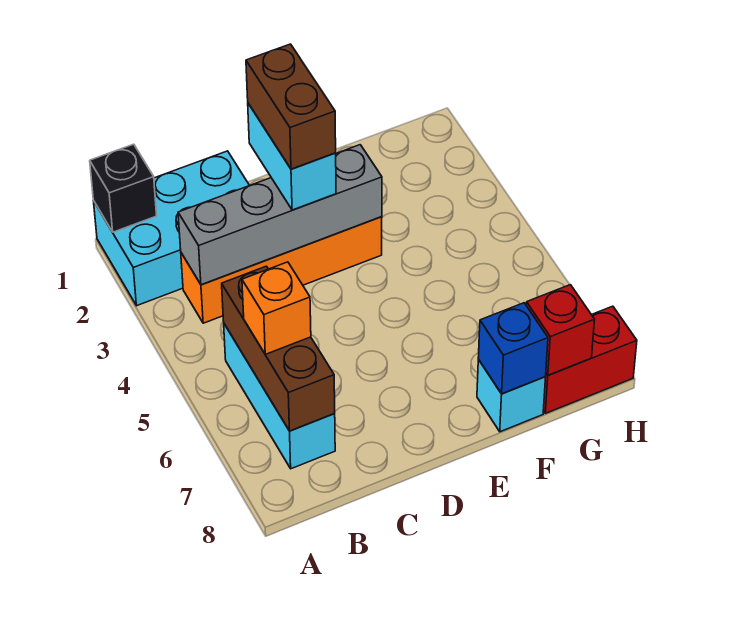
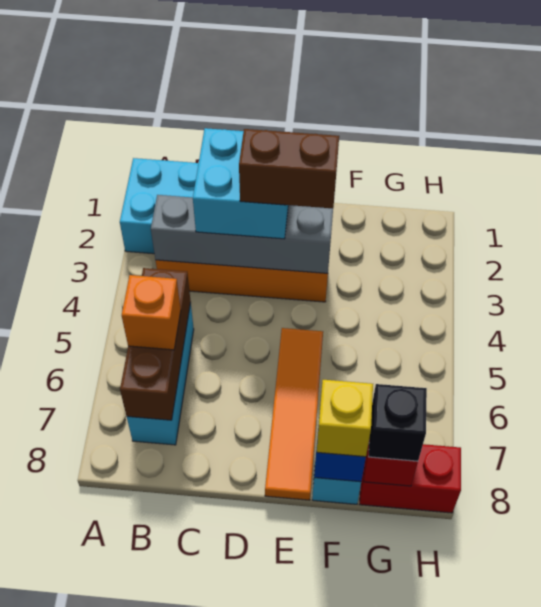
black 1x1 brick [90,144,157,232] -> black 1x1 brick moved to [368,384,427,461]
cyan 1x2 brick [248,103,336,210] -> cyan 2x2 brick [193,128,288,239]
brown 1x2 brick [246,44,336,169] -> brown 1x2 brick turned to [239,129,339,208]
none -> orange 1x4 tile [265,328,323,500]
none -> yellow 1x1 brick [317,380,373,457]

